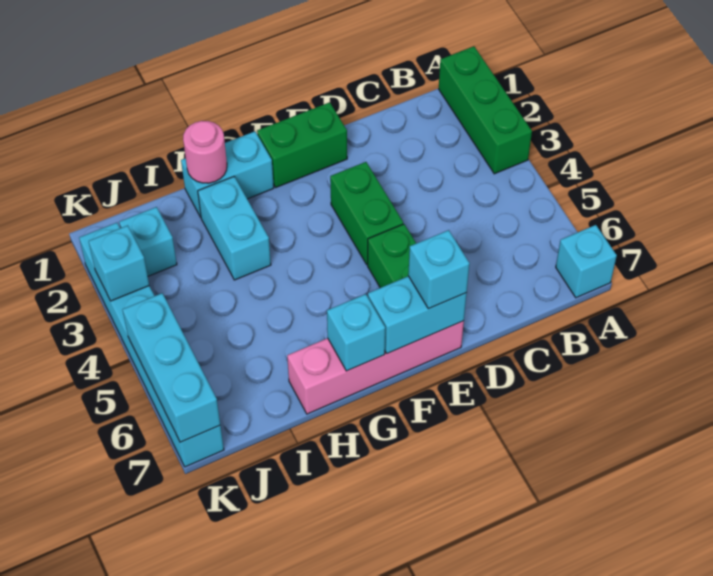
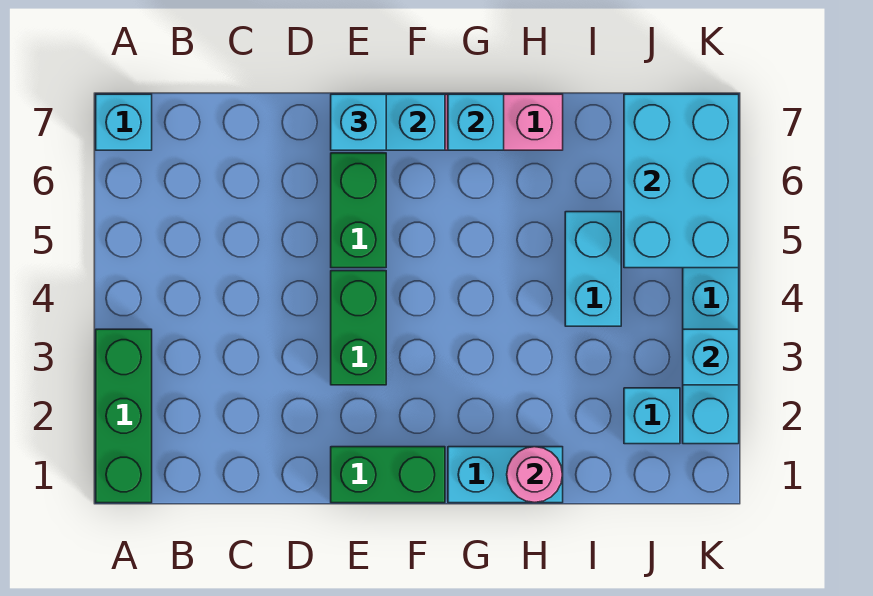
cyan 1x2 brick [198,177,271,280] -> cyan 1x2 brick moved to [565,212,621,326]
cyan 1x3 brick [122,293,220,442] -> cyan 2x3 brick [624,94,739,268]

